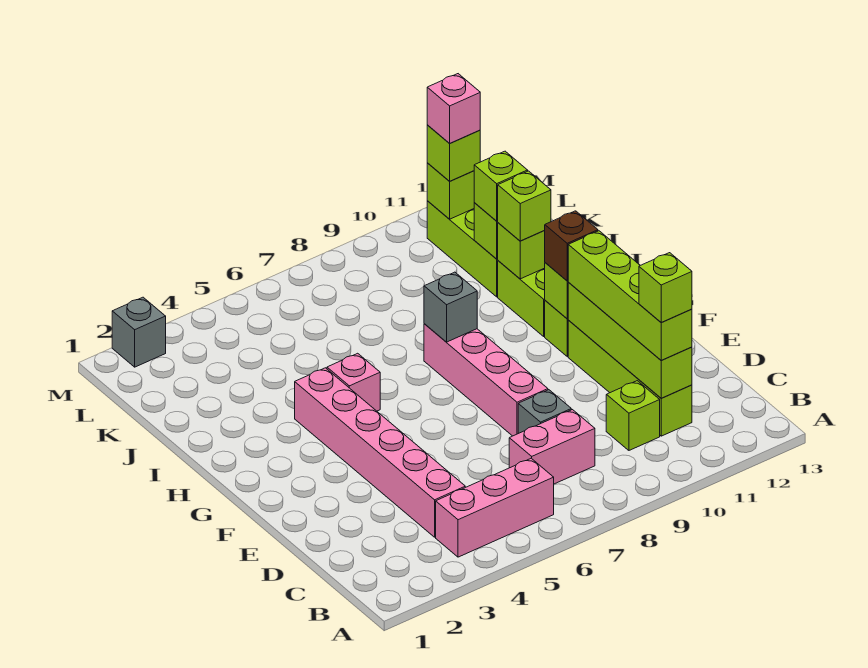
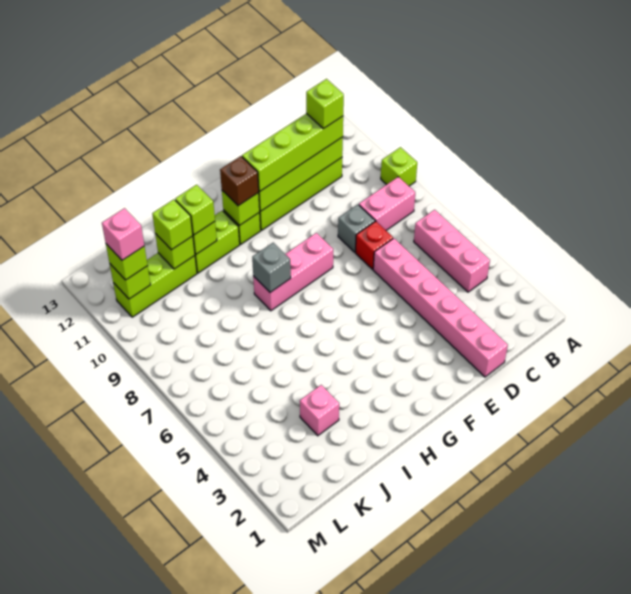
pink 1x6 brick [295,368,465,537] -> pink 1x6 brick turned to [373,238,508,377]
pink 1x2 brick [509,410,595,484] -> pink 1x2 brick turned to [359,177,415,230]
lime 1x1 brick [606,381,660,450] -> lime 1x1 brick moved to [381,147,417,186]
none -> red 1x1 brick [356,221,393,269]
pink 1x4 brick [424,324,548,436] -> pink 1x3 brick [253,233,333,311]
pink 1x1 brick [327,353,380,411] -> pink 1x1 brick moved to [300,385,339,436]
grey 1x1 brick [112,297,166,367] -> none

